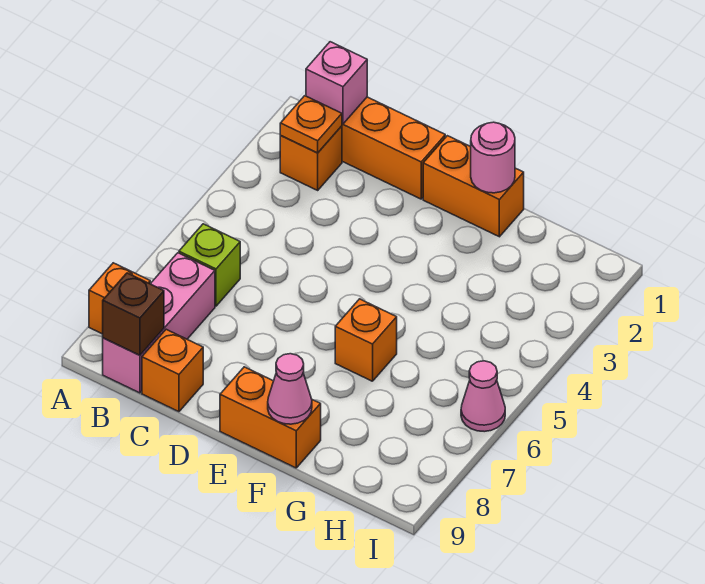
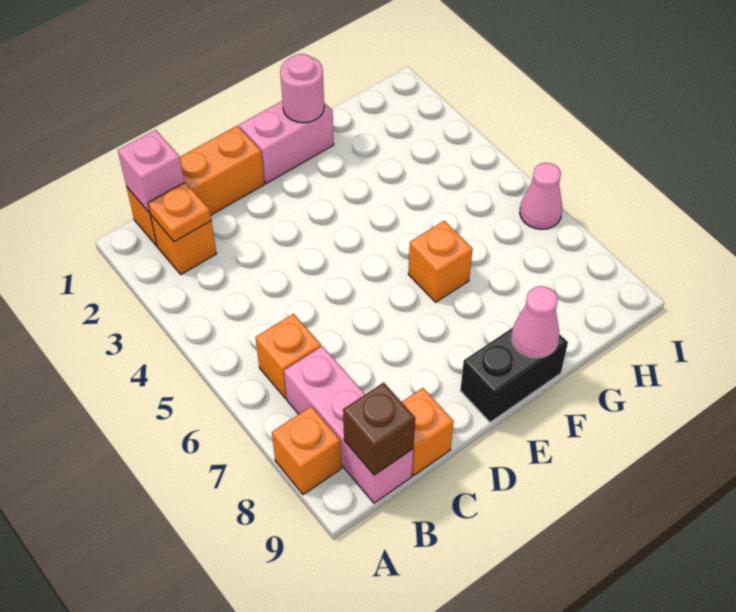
lime 1x1 brick [179,224,240,306] -> orange 1x1 brick [255,314,321,399]
orange 1x2 brick [423,136,524,237] -> pink 1x2 brick [239,101,334,183]
orange 1x2 brick [220,367,321,468] -> black 1x2 brick [460,328,568,422]

